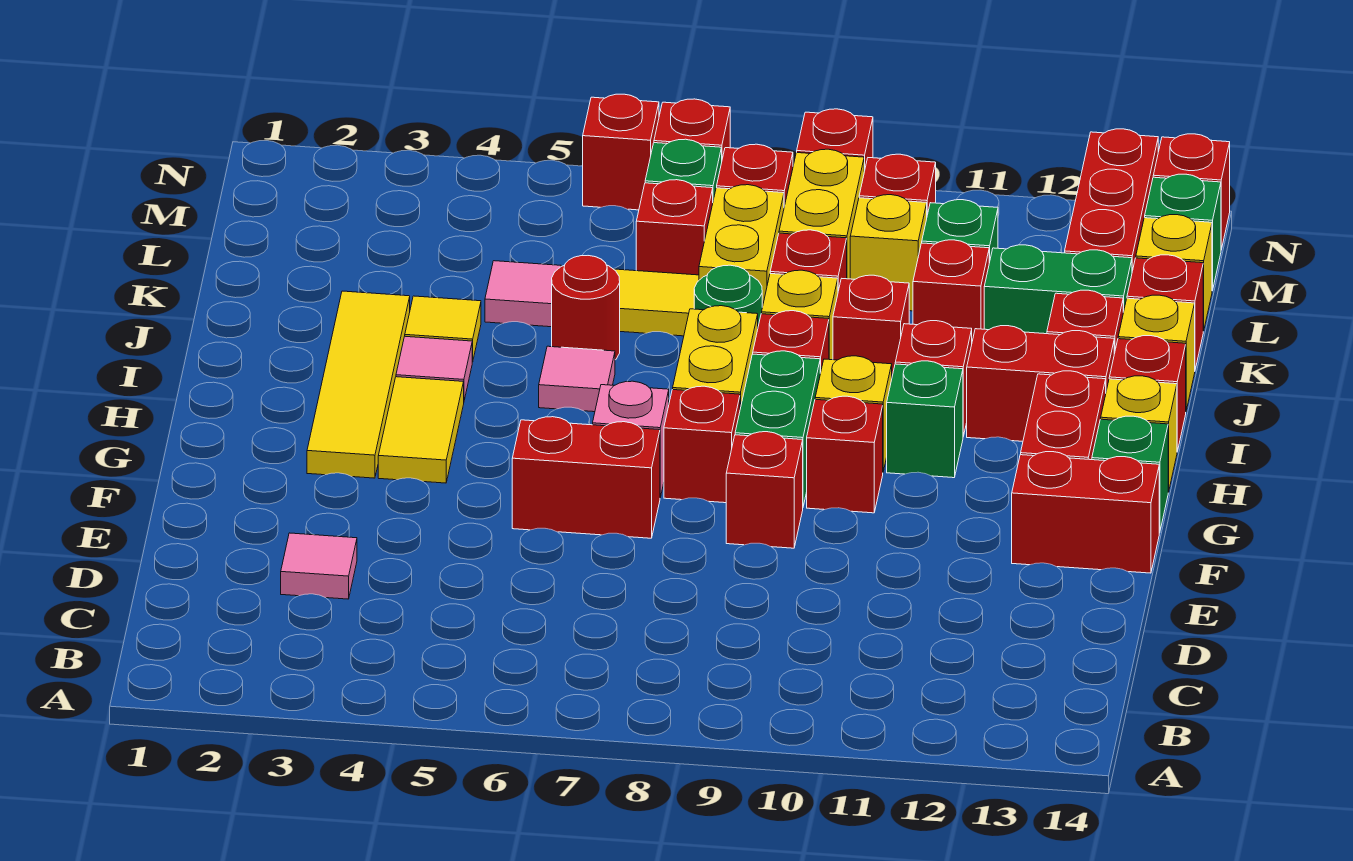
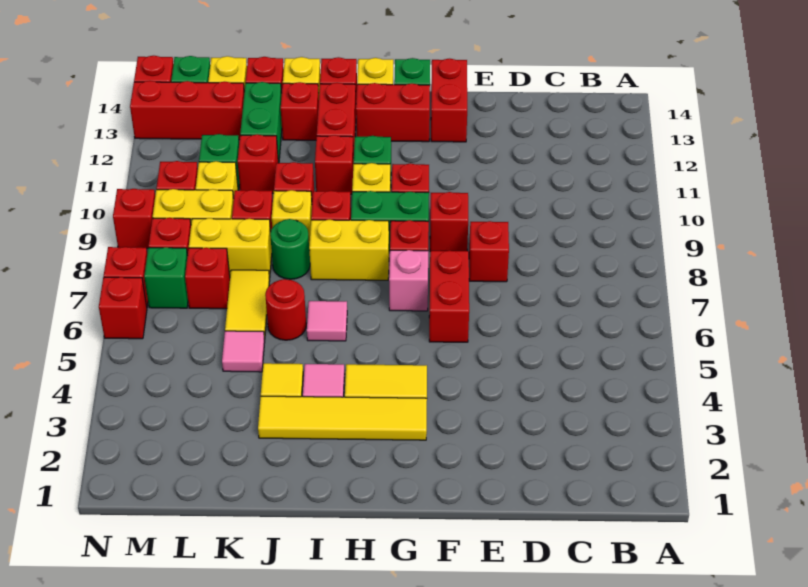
pink 1x1 tile [281,533,357,599] -> none
none -> red 1x1 brick [469,221,509,282]

